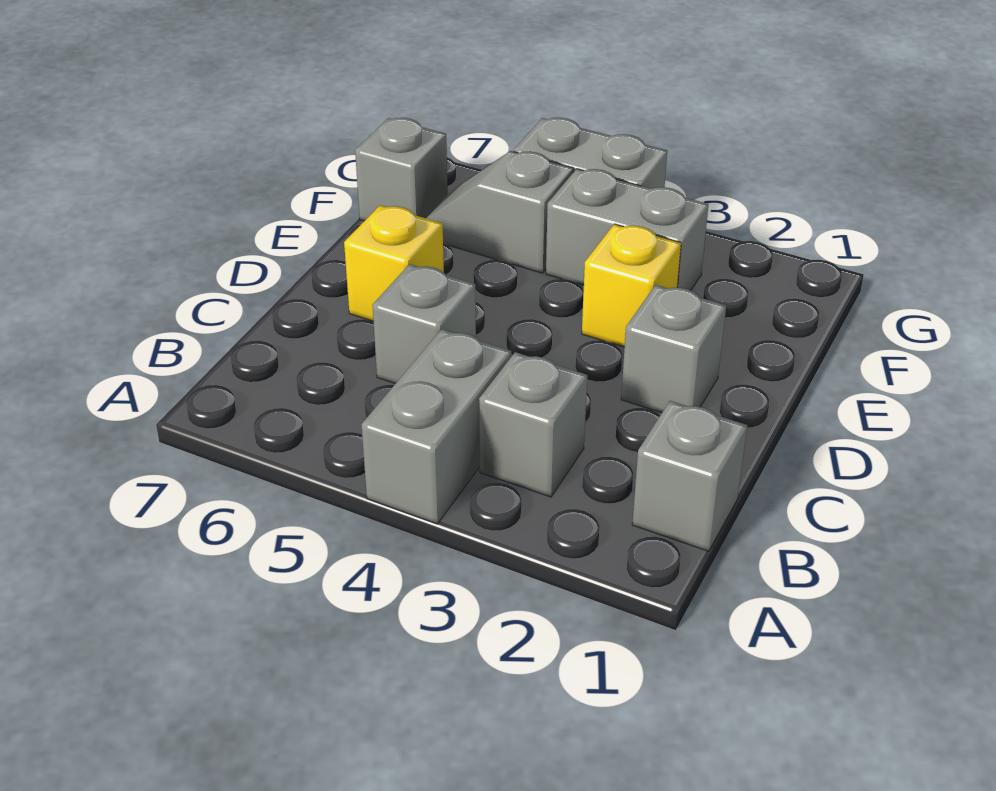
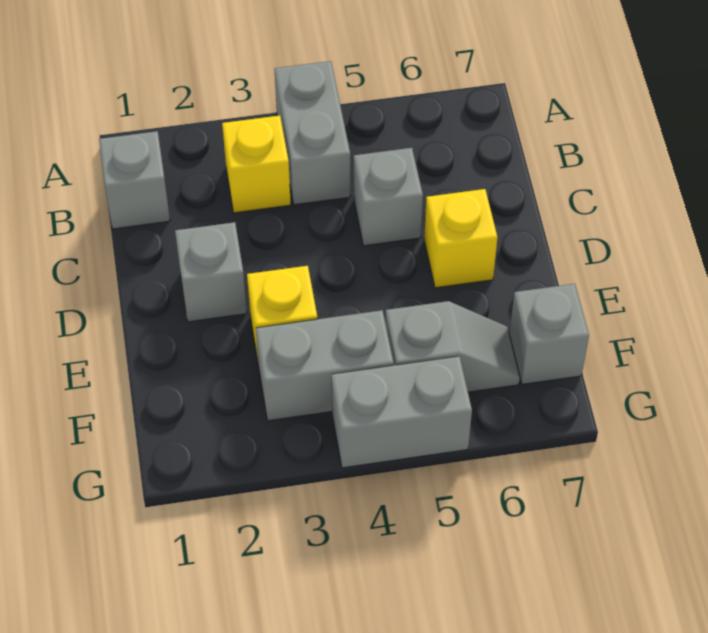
grey 1x1 brick [479,352,587,497] -> yellow 1x1 brick [222,116,291,213]

